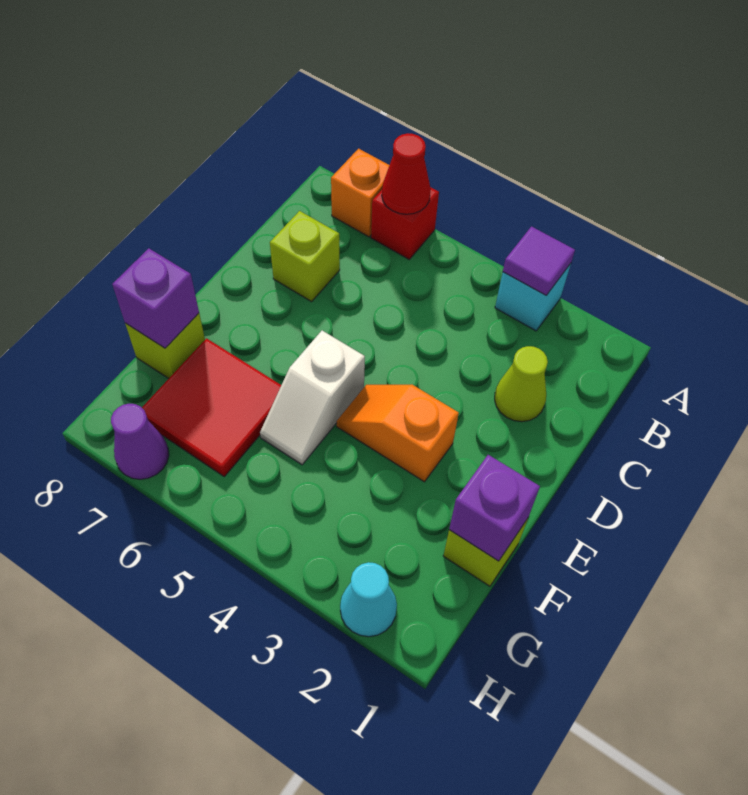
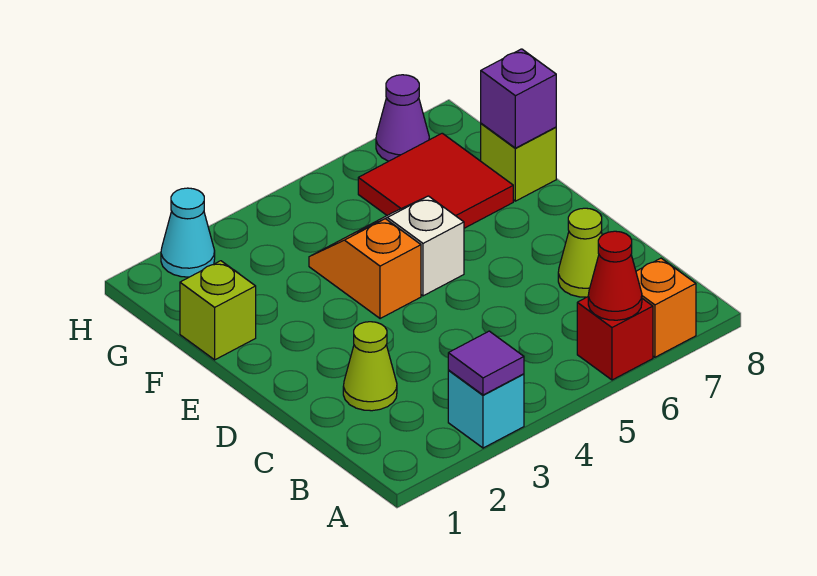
lime 1x1 brick [270,211,340,302] -> lime 1x1 cone [558,208,602,297]
orange 1x2 slope [337,385,459,482] -> orange 1x2 slope turned to [309,219,421,319]
purple 1x1 brick [449,455,540,561] -> none

